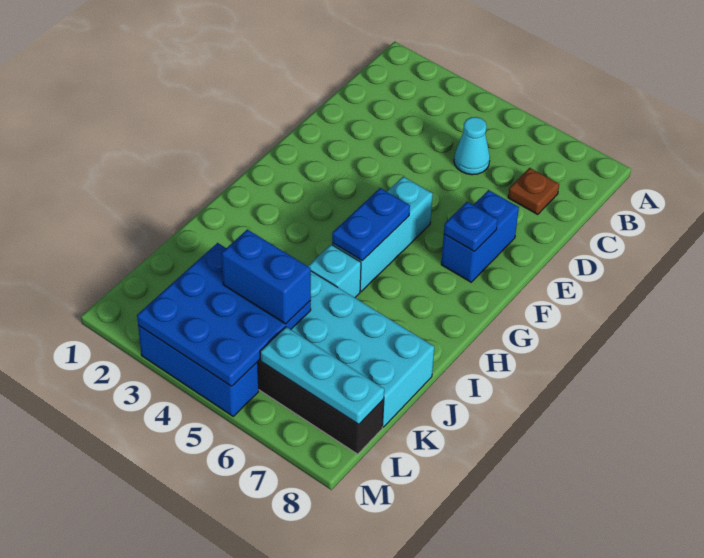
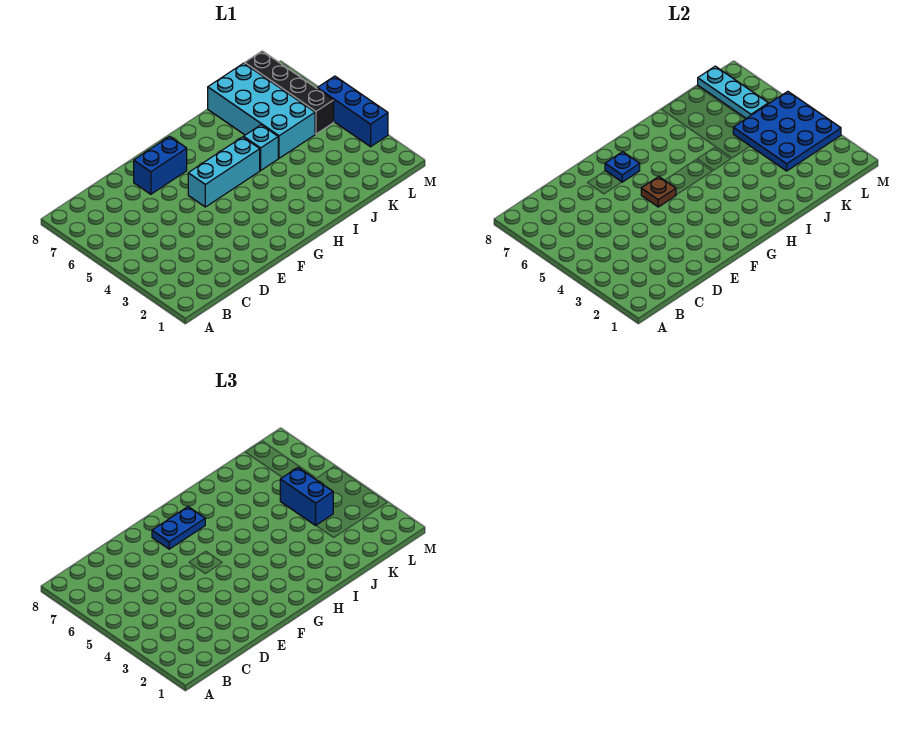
cyan 1x1 cone [454,117,490,175] -> none
brown 1x1 plate [508,168,559,214] -> brown 1x1 plate moved to [641,177,676,207]
blue 1x2 plate [332,188,410,261] -> blue 1x2 plate moved to [152,507,205,549]

